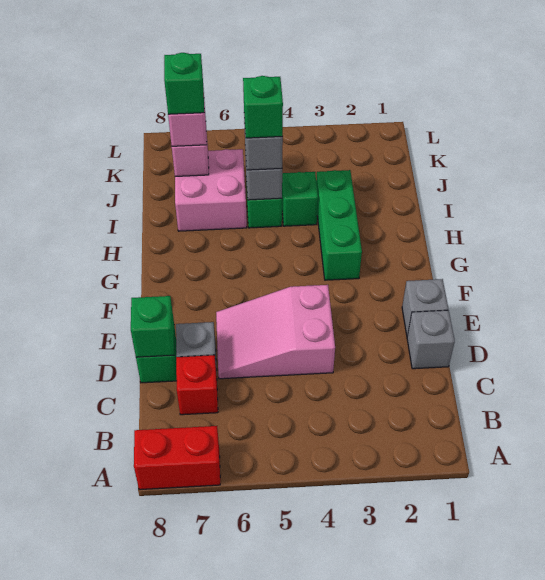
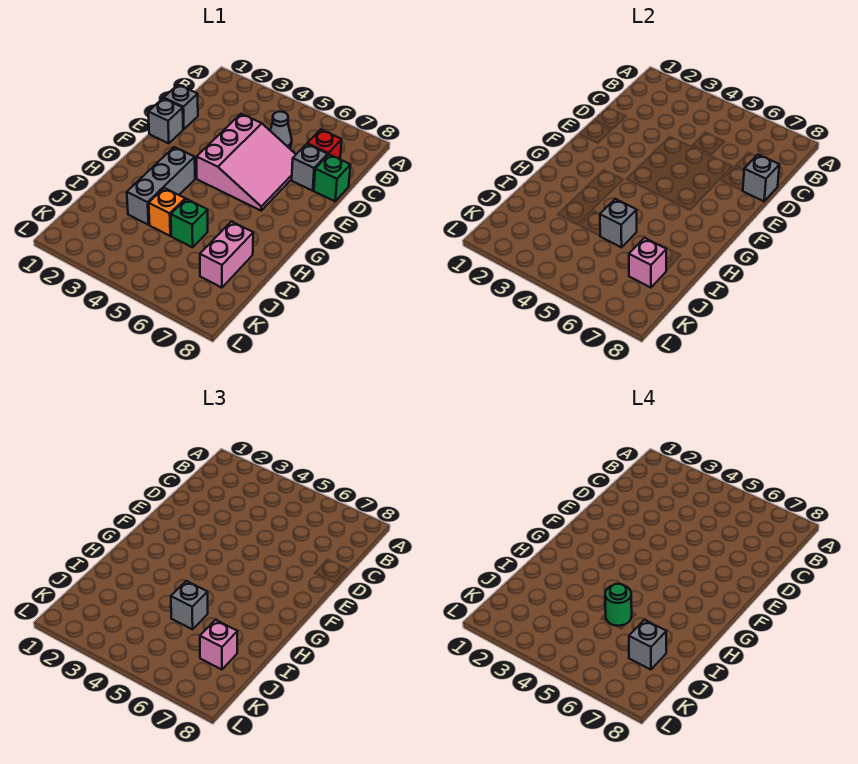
red 1x2 brick [134,426,220,490] -> none
none -> grey 1x1 cone [270,112,292,148]
pink 2x3 slope [216,285,335,379] -> pink 3x3 slope [197,114,296,211]
green 1x1 brick [131,296,174,357] -> grey 1x1 brick [743,155,779,201]
green 1x3 brick [316,170,362,280] -> grey 1x3 brick [127,147,195,225]
green 1x1 brick [282,172,318,226] -> orange 1x1 brick [149,188,185,236]
green 1x1 brick [243,76,283,138] -> green 1x1 round brick [605,584,632,626]
pink 2x2 brick [175,149,247,231] -> pink 1x2 brick [200,222,253,288]
green 1x1 brick [164,53,204,114] -> grey 1x1 brick [629,620,666,670]

